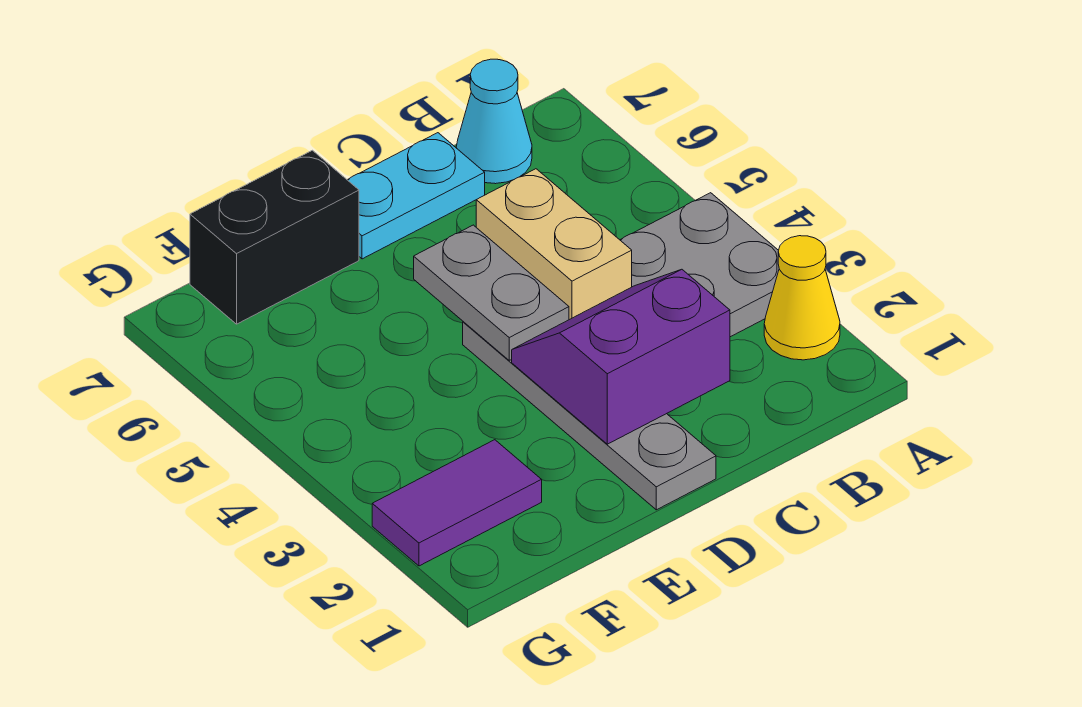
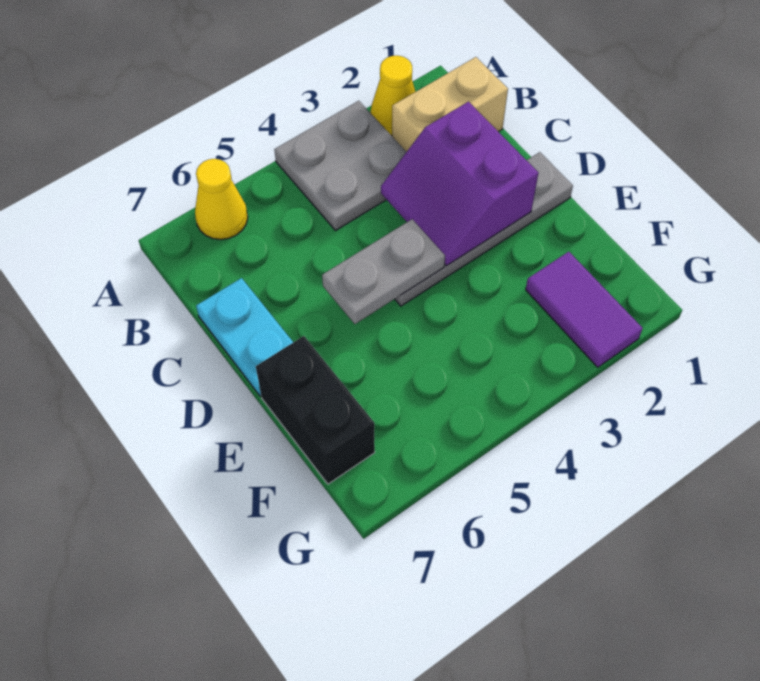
none -> yellow 1x1 cone [195,159,248,240]
cyan 1x1 cone [456,59,532,184] -> none
tan 1x2 brick [476,169,632,320] -> tan 1x2 brick moved to [392,57,508,152]

